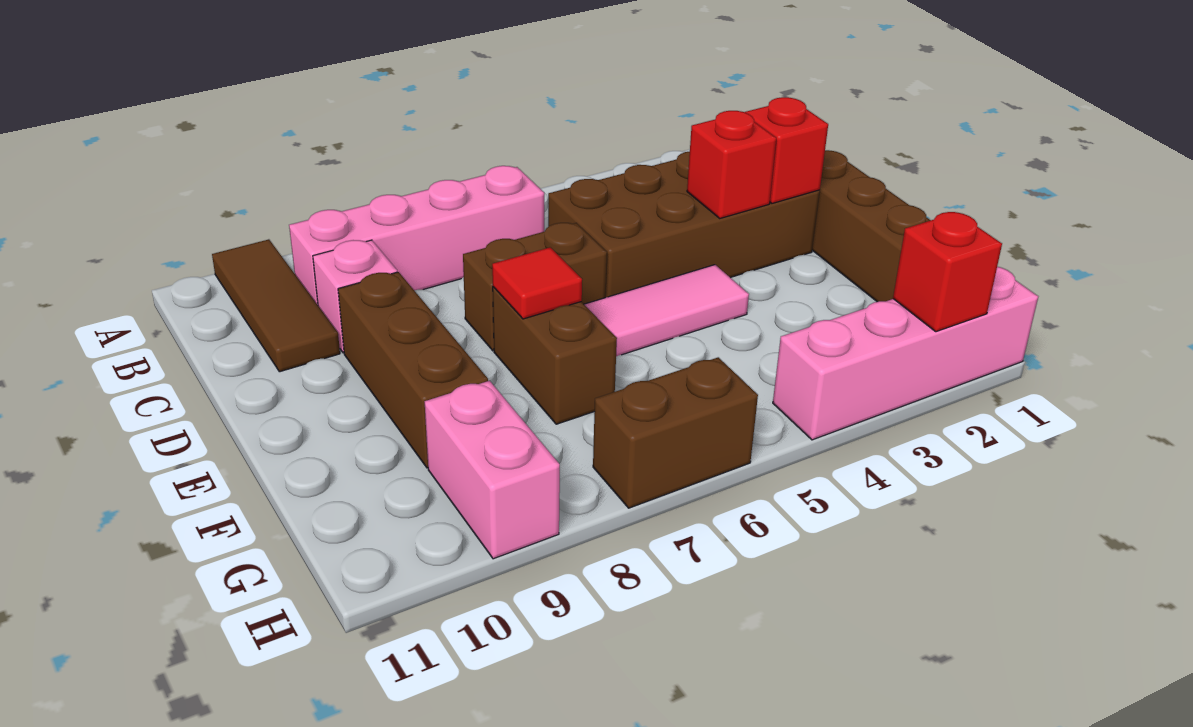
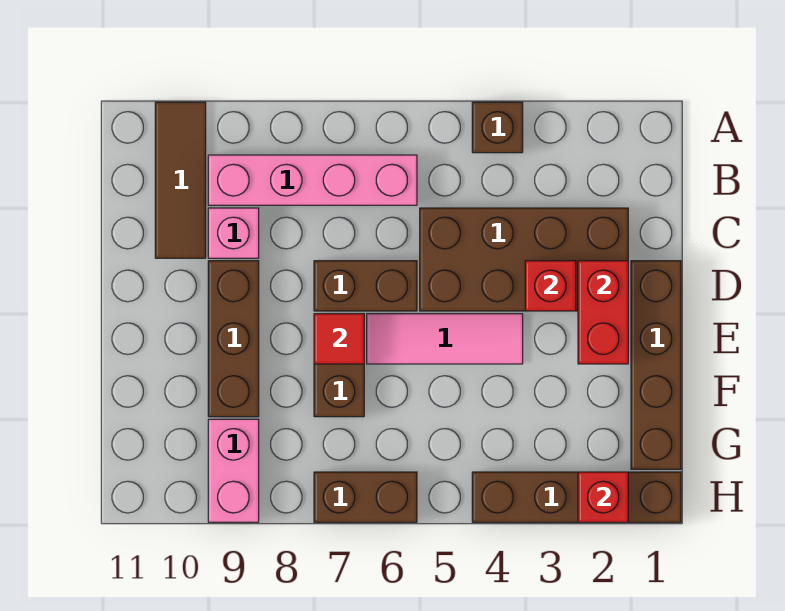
none -> brown 1x1 brick [472,102,523,153]
red 1x1 brick [745,97,828,203] -> red 1x2 brick [578,261,628,364]
pink 1x4 brick [773,267,1038,440] -> brown 1x4 brick [472,472,681,522]

